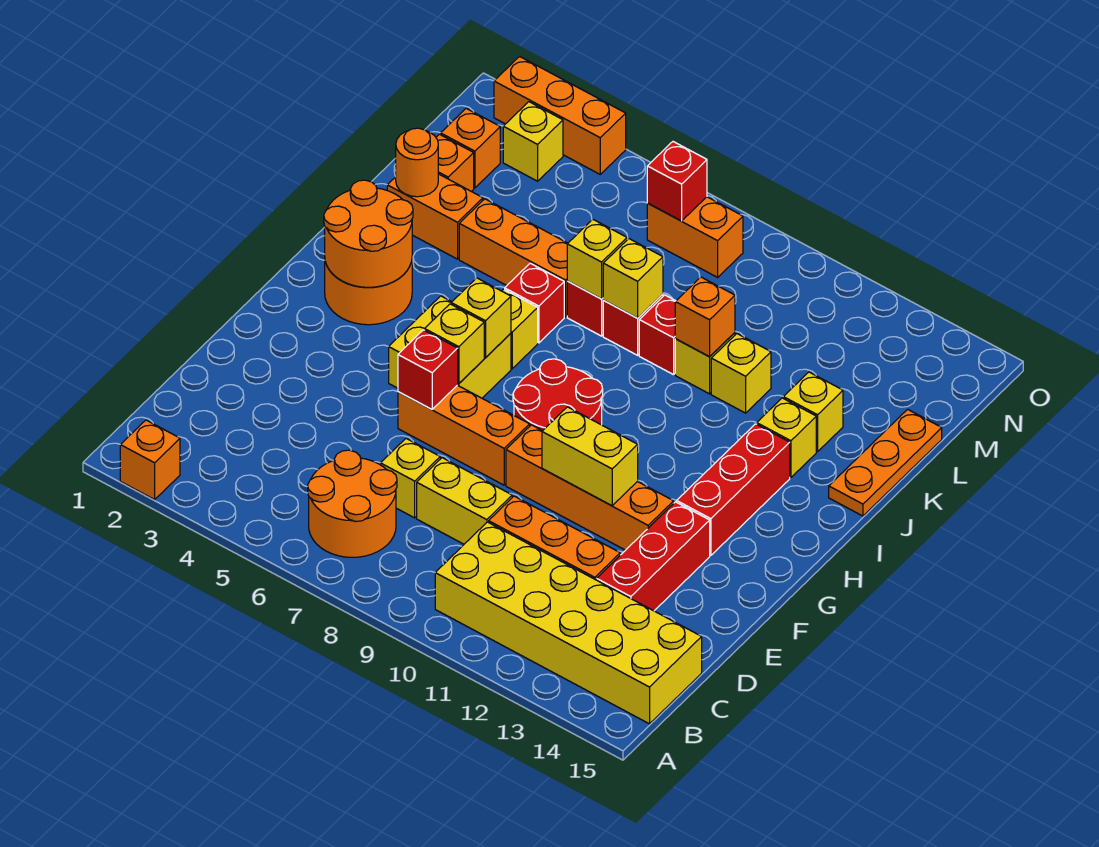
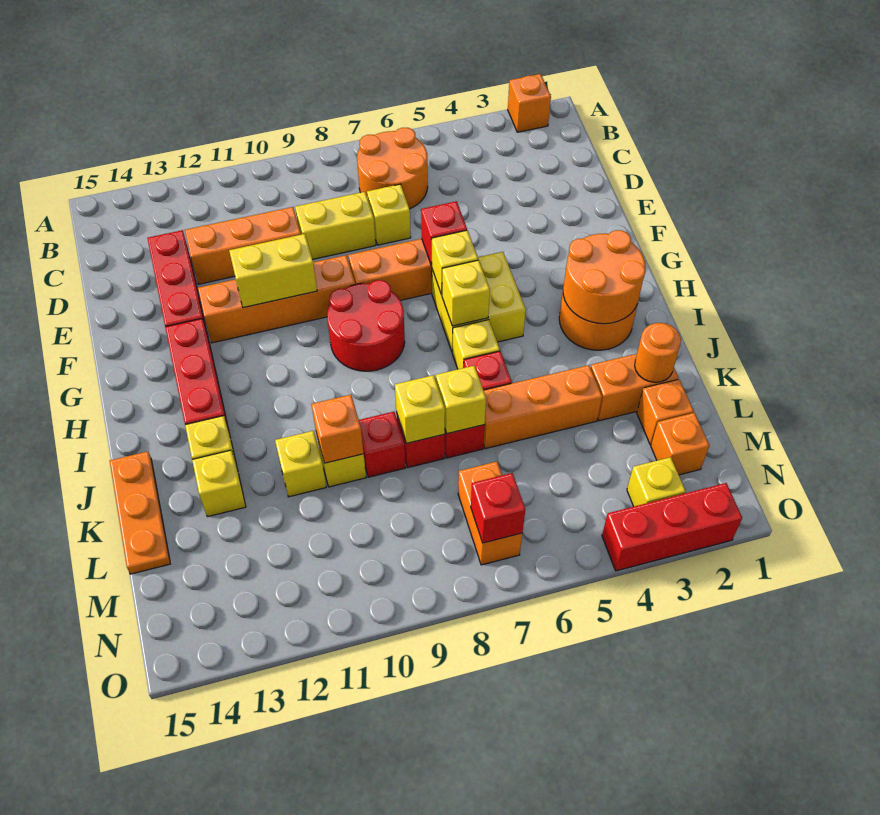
yellow 2x6 brick [435,522,702,724] -> none
orange 1x2 brick [647,197,743,277] -> orange 1x2 brick turned to [458,462,522,565]
orange 1x3 brick [494,56,626,174] -> red 1x3 brick [602,483,742,571]

